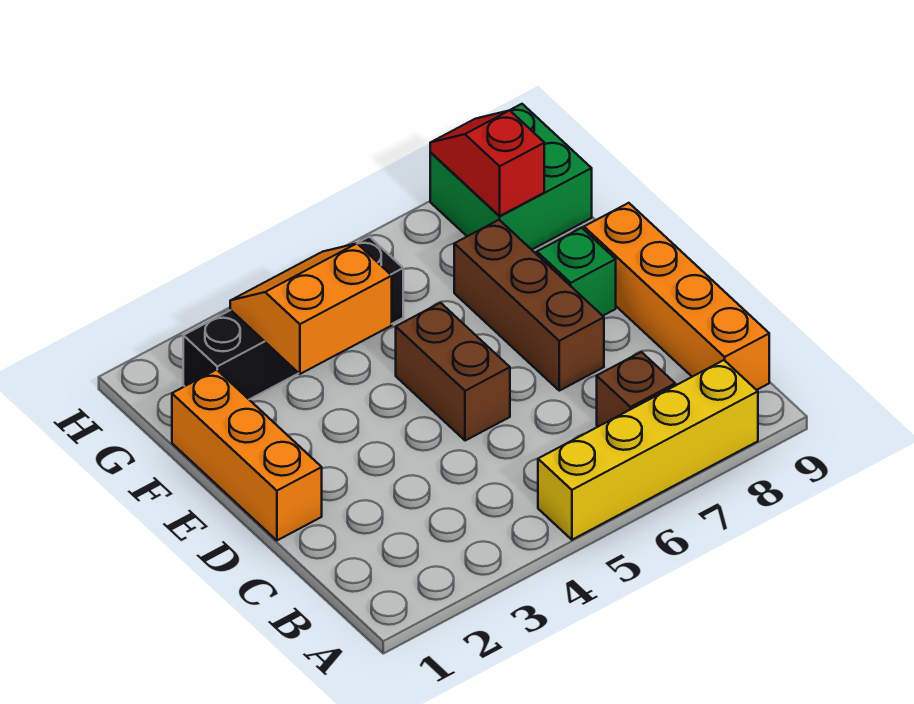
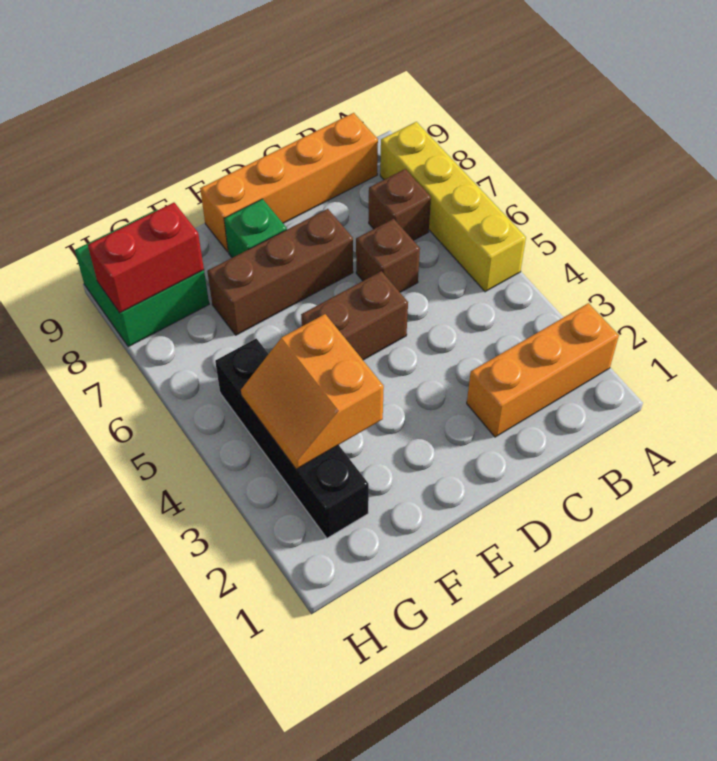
none -> brown 1x1 brick [356,219,420,292]
orange 1x3 brick [172,370,322,540] -> orange 1x3 brick moved to [467,303,619,437]
red 1x2 slope [430,110,544,216] -> red 1x2 brick [88,203,204,313]

